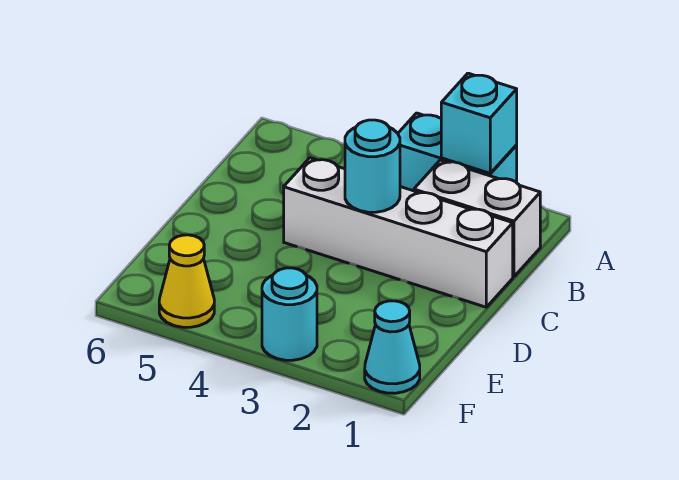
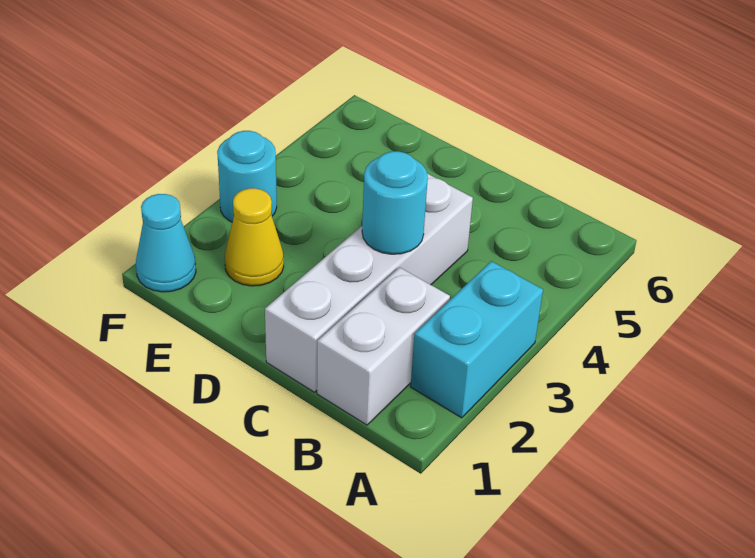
cyan 1x1 brick [441,73,517,173] -> none
yellow 1x1 cone [159,235,214,327] -> yellow 1x1 cone moved to [225,188,284,286]

